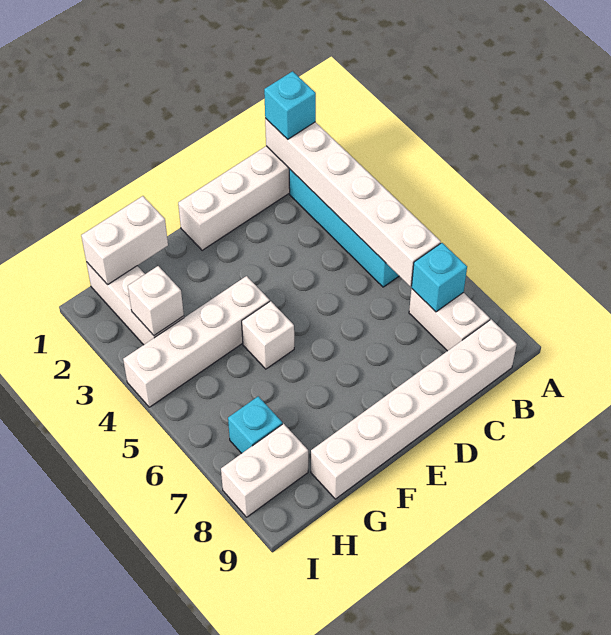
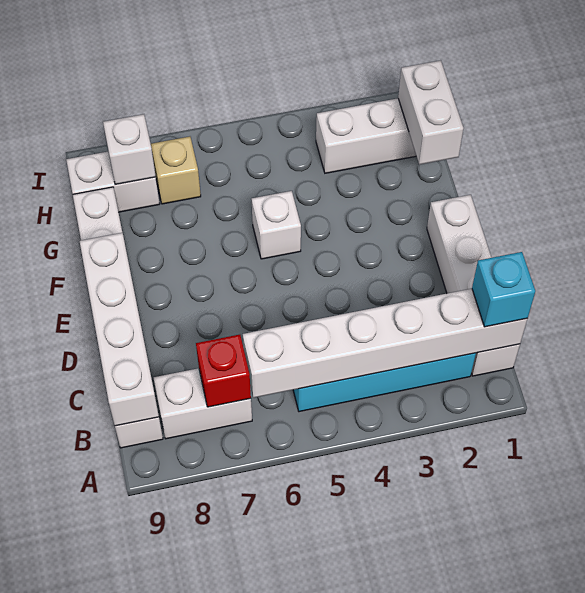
cyan 1x1 brick [411,243,467,312] -> red 1x1 brick [196,335,251,407]
white 1x4 brick [123,276,270,407] -> white 1x4 brick moved to [80,233,159,426]
white 1x1 brick [128,266,184,336] -> white 1x1 brick moved to [103,114,156,185]
cyan 1x1 brick [228,396,282,453] -> tan 1x1 brick [151,137,201,204]
white 1x2 brick [221,424,308,517] -> white 1x2 brick turned to [66,151,160,212]

